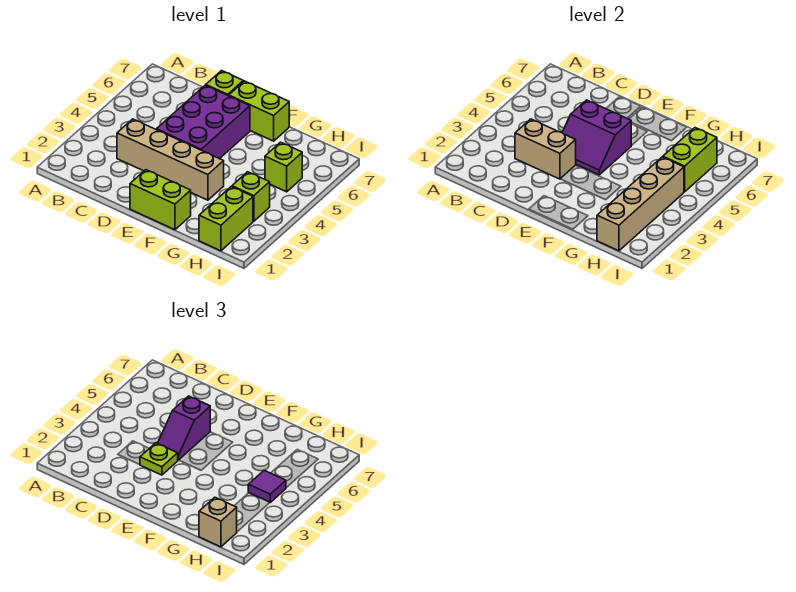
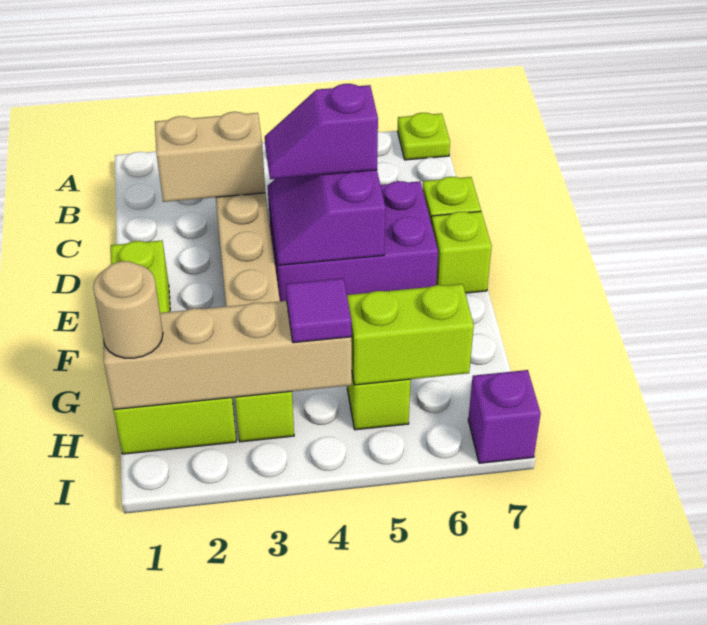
tan 1x2 brick [515,119,576,179] -> tan 1x2 brick turned to [155,112,265,202]
lime 1x1 plate [140,443,178,475] -> lime 1x1 plate moved to [398,113,450,160]
lime 1x2 brick [229,81,289,141] -> lime 1x1 brick [431,211,492,293]
tan 1x1 brick [199,497,237,547] -> tan 1x1 round brick [93,261,163,358]
none -> purple 1x1 brick [468,370,541,463]

